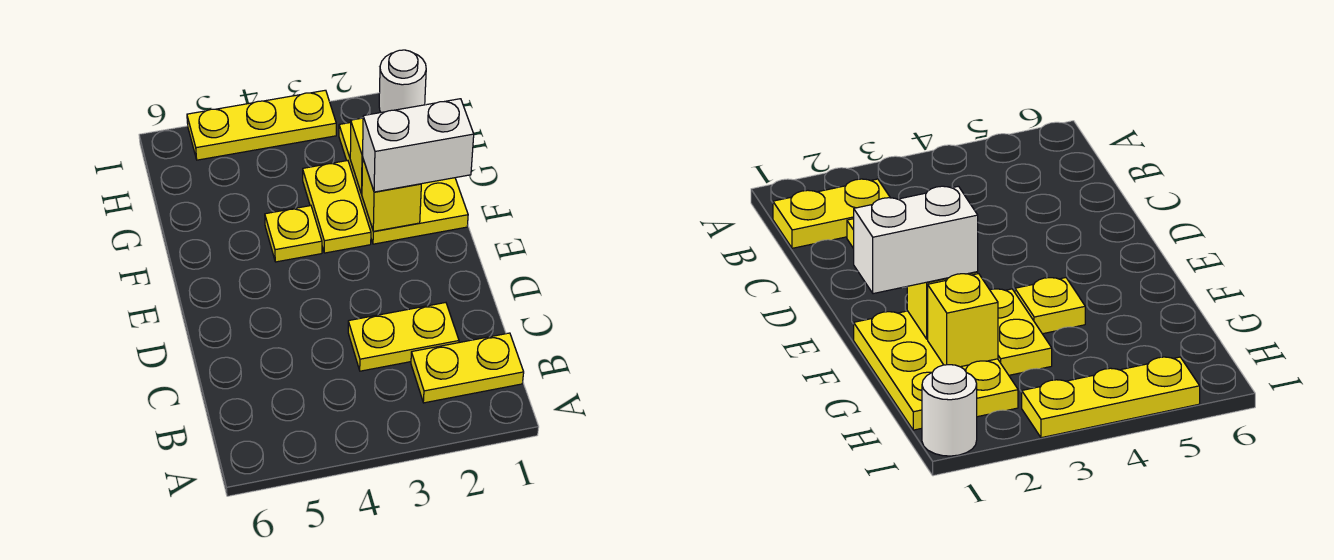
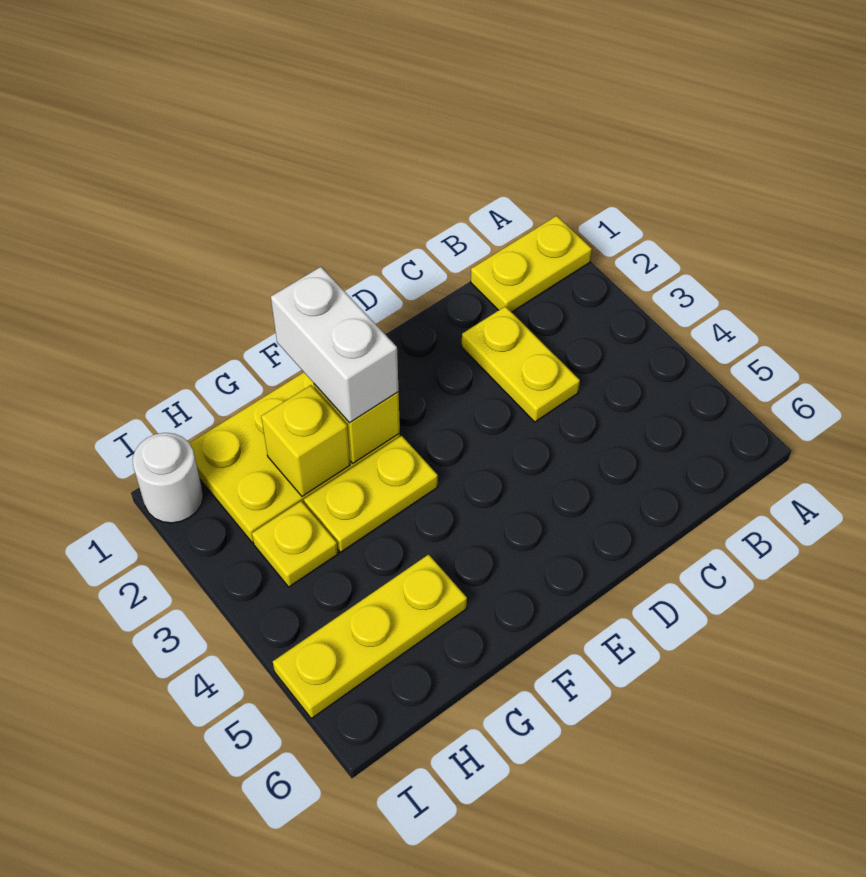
yellow 1x2 plate [411,333,524,403] -> yellow 1x2 plate turned to [471,216,592,312]
yellow 1x1 plate [265,206,322,262] -> yellow 1x1 plate moved to [252,501,338,587]
yellow 1x3 plate [187,90,336,160] -> yellow 1x3 plate turned to [273,554,467,718]

